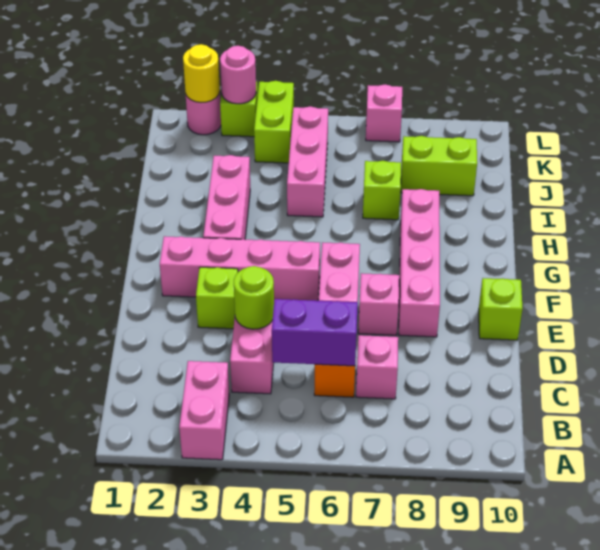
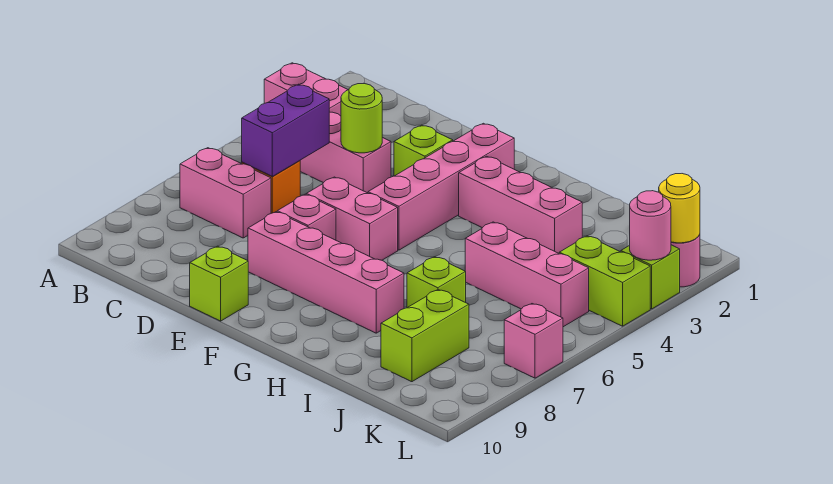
pink 1x1 brick [356,335,398,399] -> pink 1x2 brick [180,148,271,238]

